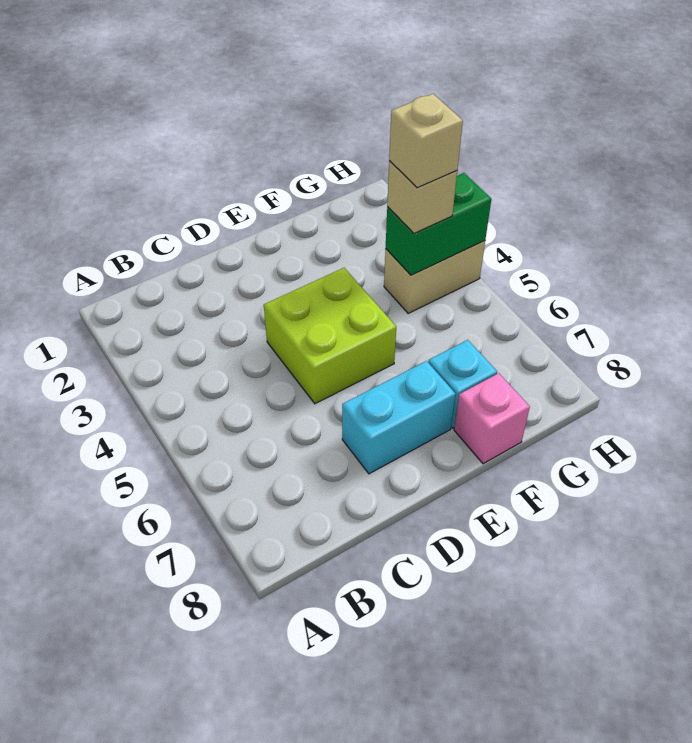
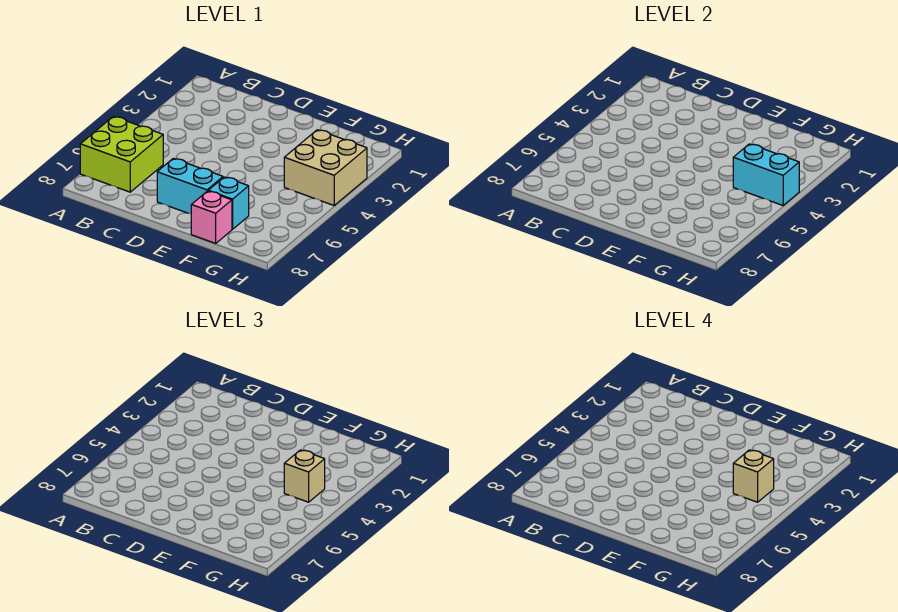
lime 2x2 brick [264,268,396,404] -> lime 2x2 brick moved to [80,116,163,192]
tan 1x2 brick [384,241,485,313] -> tan 2x2 brick [284,130,367,205]
green 1x2 brick [386,173,491,275] -> cyan 1x2 brick [733,144,799,205]

